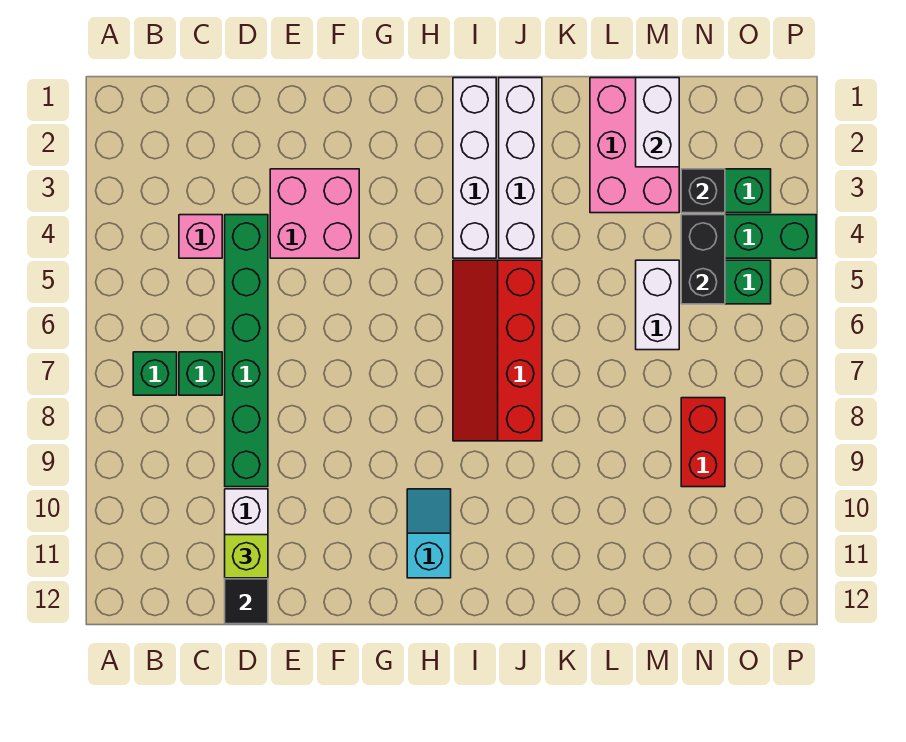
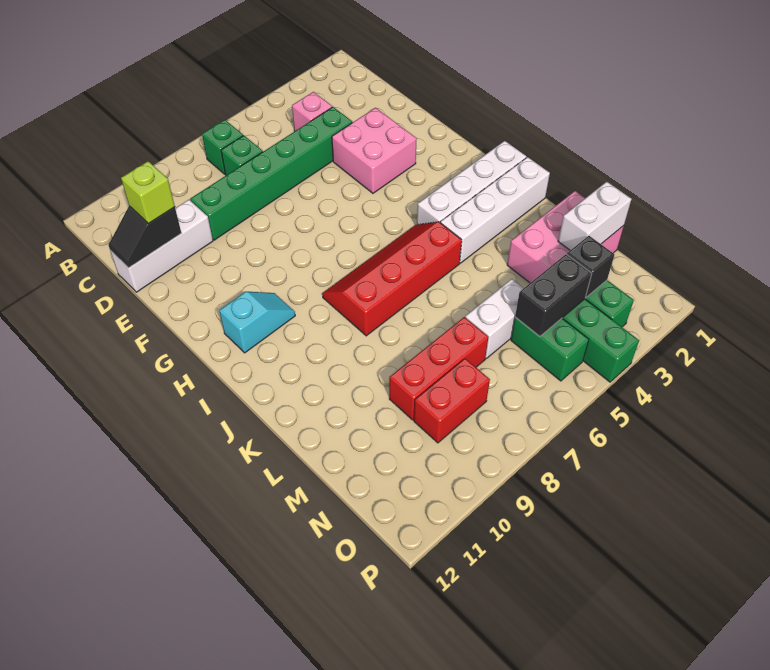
none -> red 1x3 brick [389,317,488,420]

